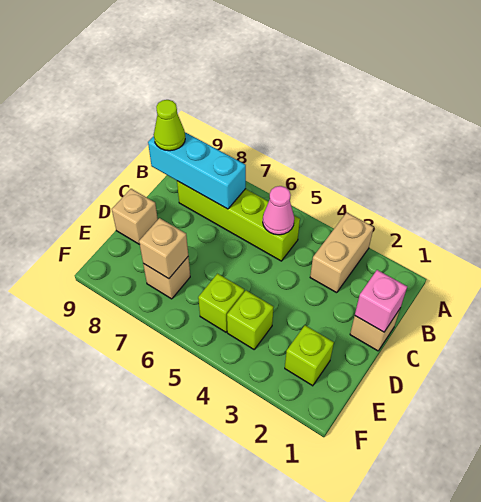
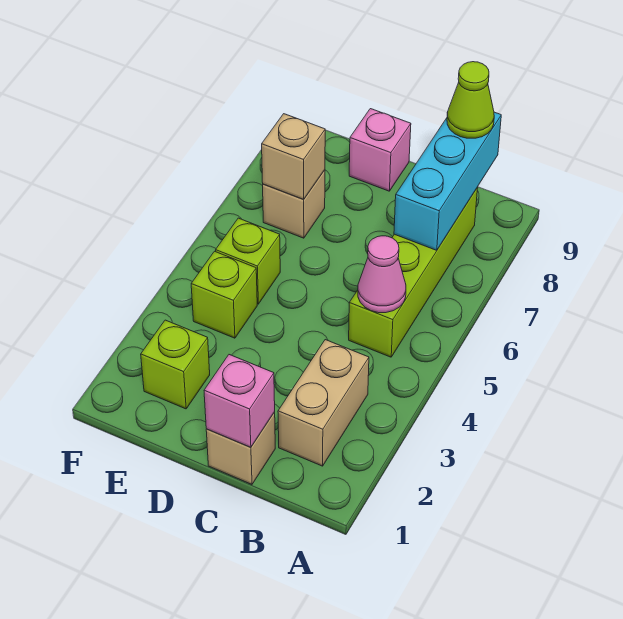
tan 1x2 brick [310,213,374,293] -> tan 1x2 brick turned to [278,340,369,466]
tan 1x1 brick [112,189,158,245] -> pink 1x1 brick [349,109,411,191]

